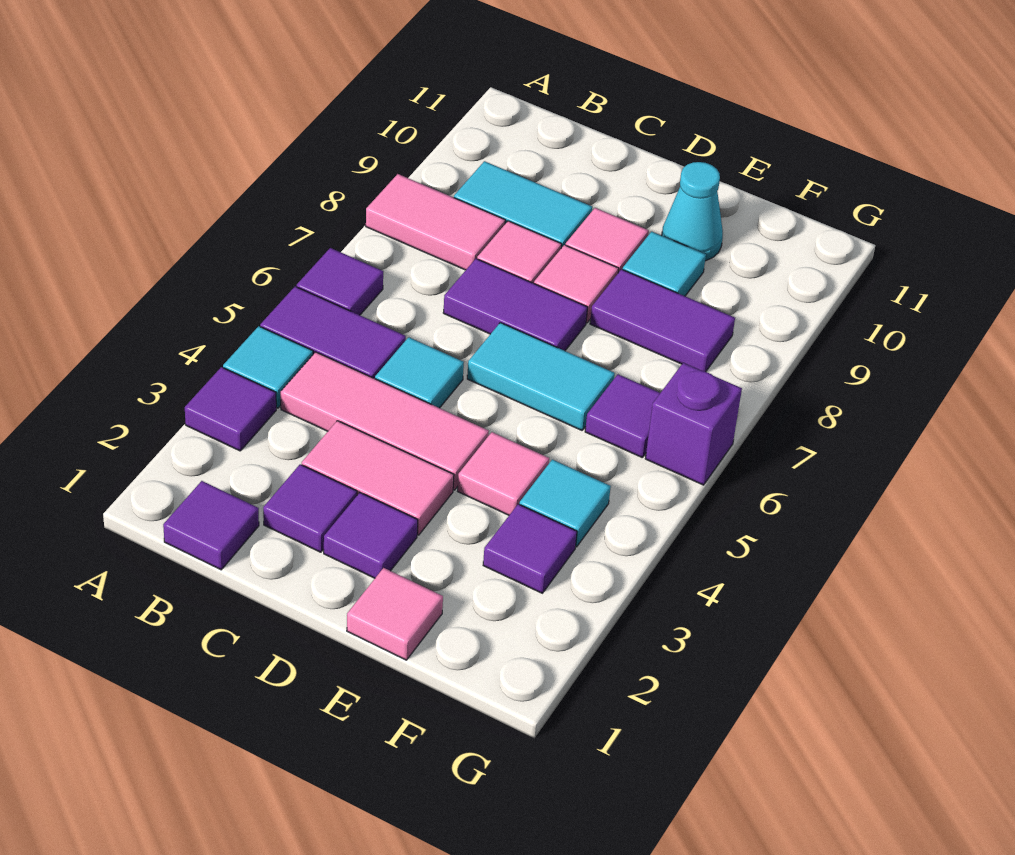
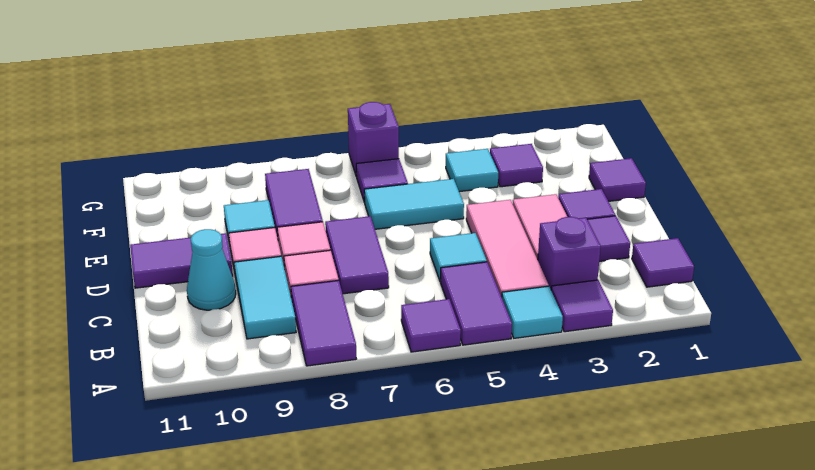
pink 1x2 tile [366,174,505,270] -> purple 1x2 tile [291,280,356,366]
none -> purple 1x1 brick [538,217,601,289]
cyan 1x2 tile [467,323,615,430] -> cyan 1x2 tile turned to [364,179,464,229]
none -> purple 1x2 tile [130,233,233,288]
pink 1x1 tile [347,568,443,660] -> purple 1x1 tile [589,158,646,201]
pink 1x1 tile [458,432,549,515] -> none
cyan 1x1 cone [662,162,723,261] -> cyan 1x1 cone moved to [187,229,236,310]

